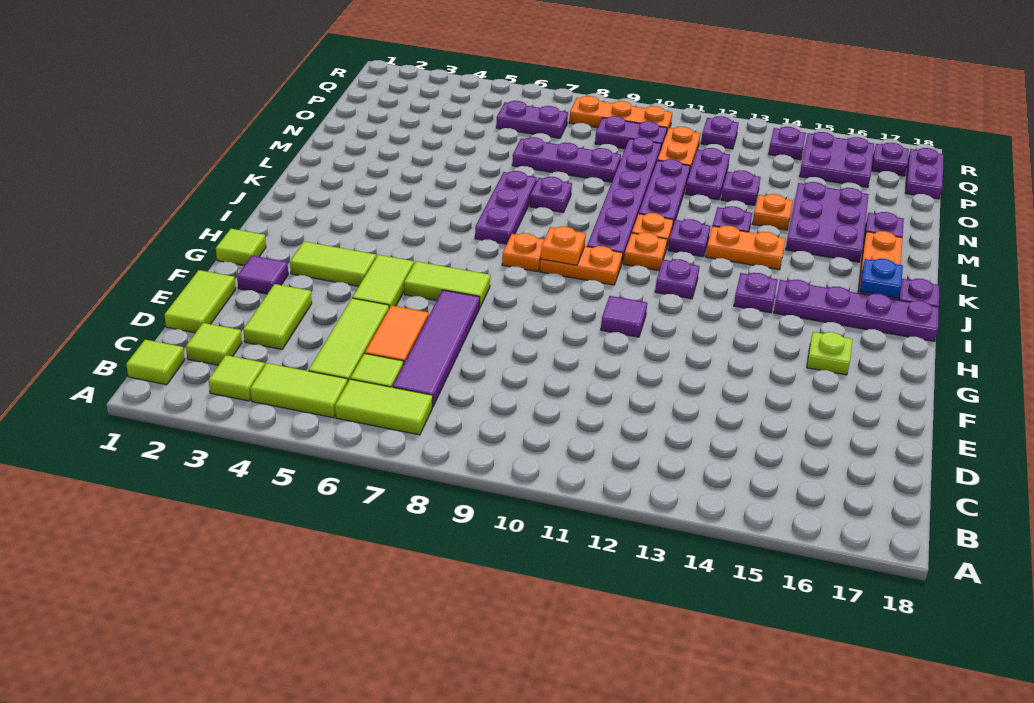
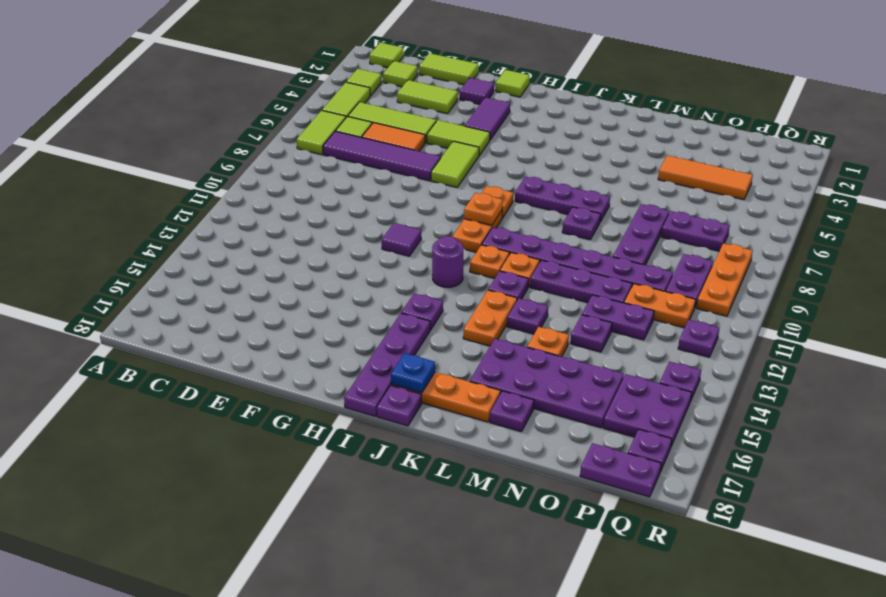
lime 1x2 tile [290,242,376,286] -> purple 1x2 tile [465,97,510,141]
lime 1x1 plate [807,332,852,375] -> none
purple 1x1 plate [655,259,699,299] -> purple 1x1 round brick [432,236,463,287]
purple 2x3 plate [786,182,869,262] -> purple 2x4 plate [470,339,624,428]
none -> orange 1x3 tile [658,155,753,200]
purple 1x2 plate [496,101,568,138] -> purple 1x2 plate turned to [661,211,730,251]

